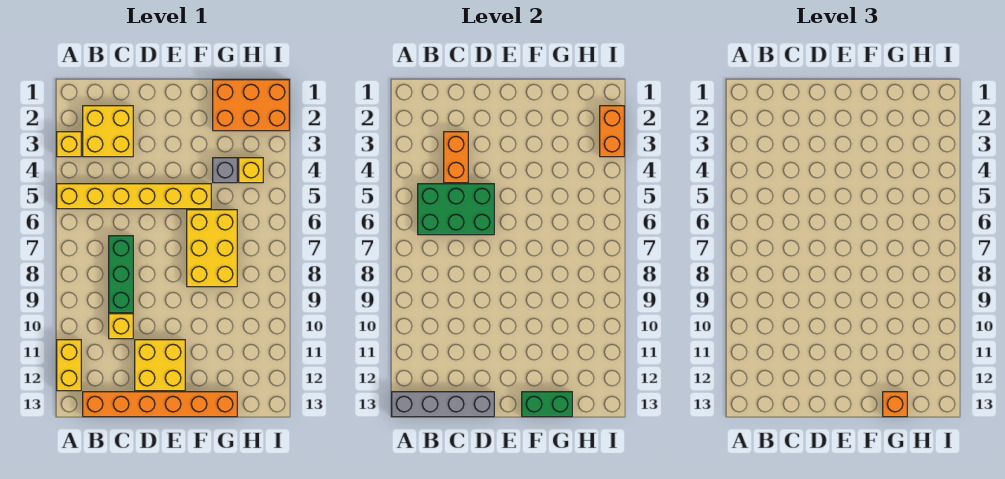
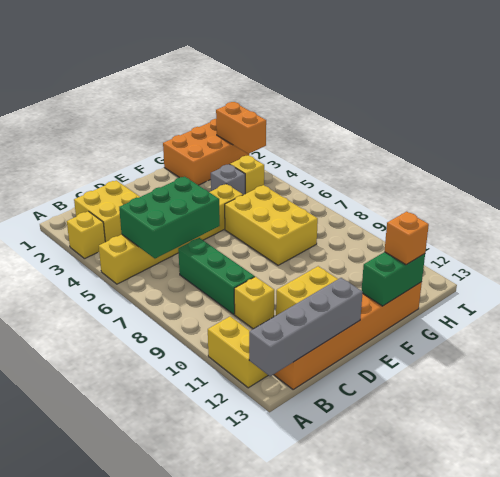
orange 1x2 brick [444,132,468,183] -> none

